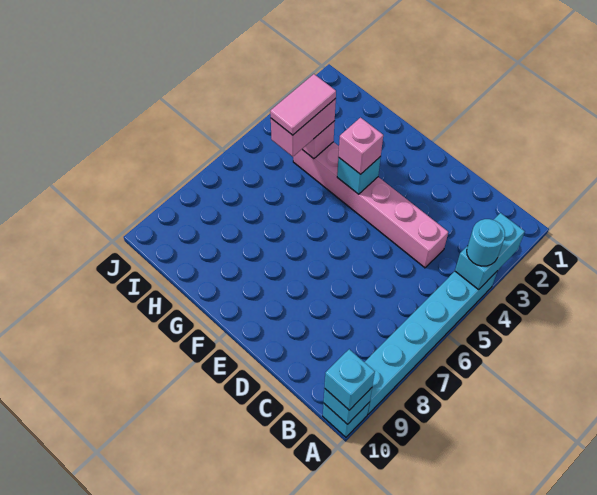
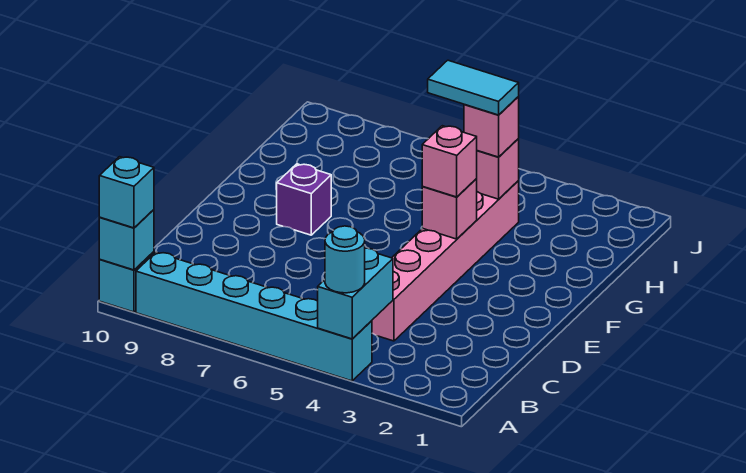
cyan 1x2 brick [455,213,525,290] -> cyan 1x2 brick turned to [318,248,393,339]
cyan 1x1 brick [337,157,381,194] -> pink 1x1 brick [422,179,477,239]
none -> purple 1x1 brick [277,164,331,235]
pink 1x2 brick [271,99,336,157] -> pink 1x1 brick [464,97,519,157]
pink 1x2 tile [270,74,336,135] -> cyan 1x2 tile [428,60,519,115]

